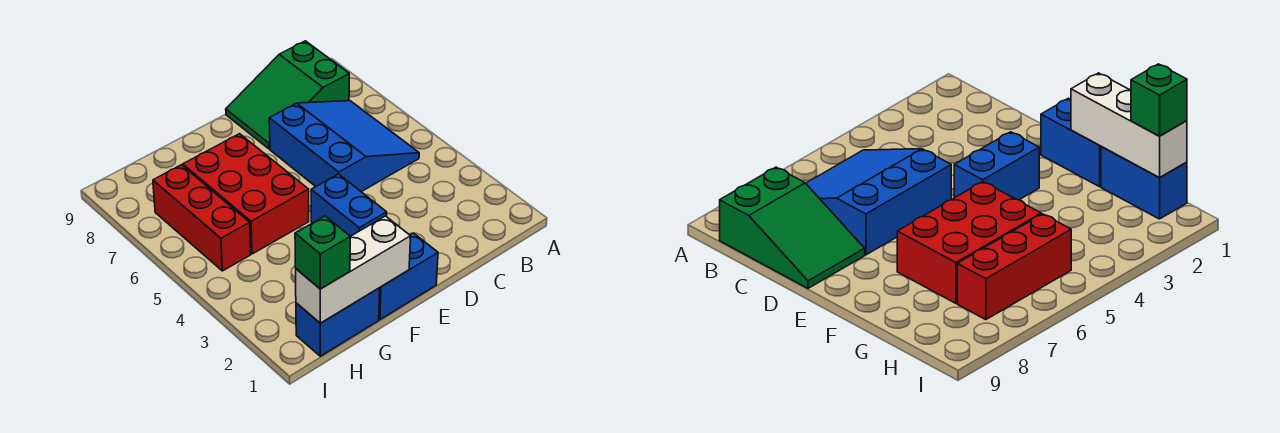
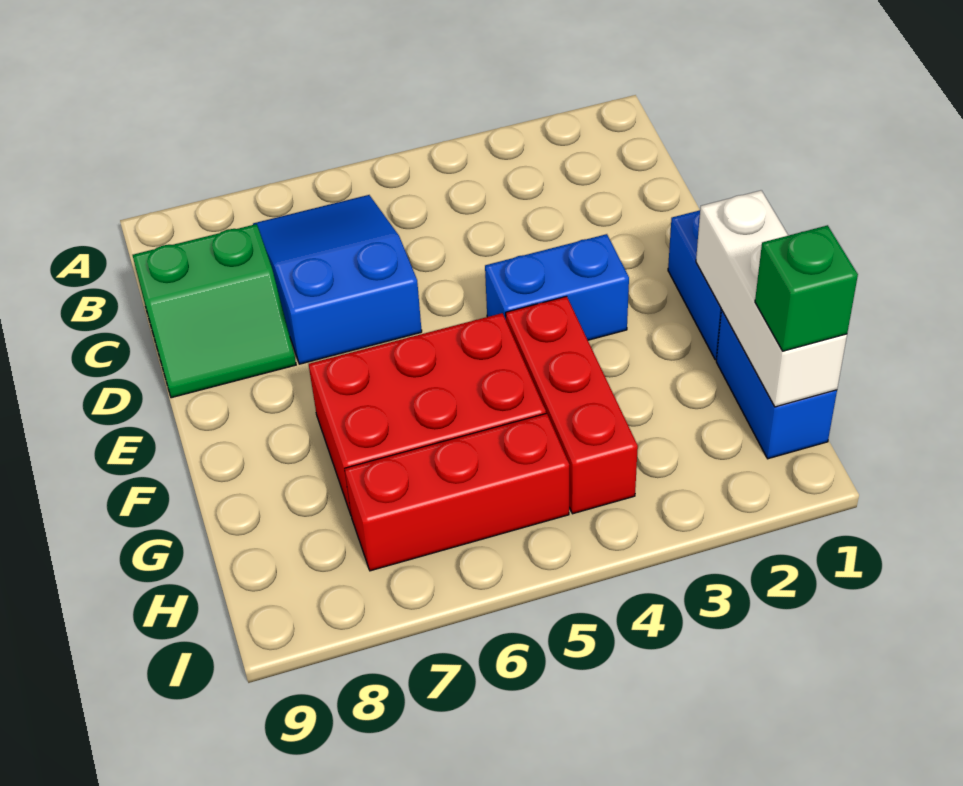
blue 3x3 slope [269,101,419,192] -> blue 2x3 slope [253,195,422,364]
green 2x3 slope [226,41,349,149] -> green 2x2 slope [133,224,296,398]
none -> red 1x3 brick [506,296,638,514]

